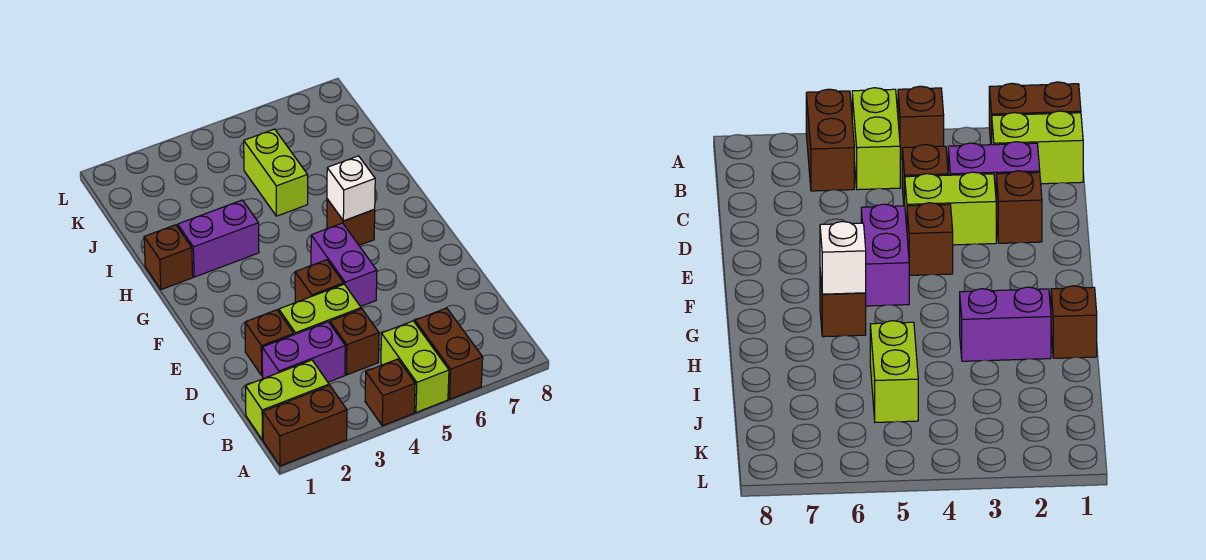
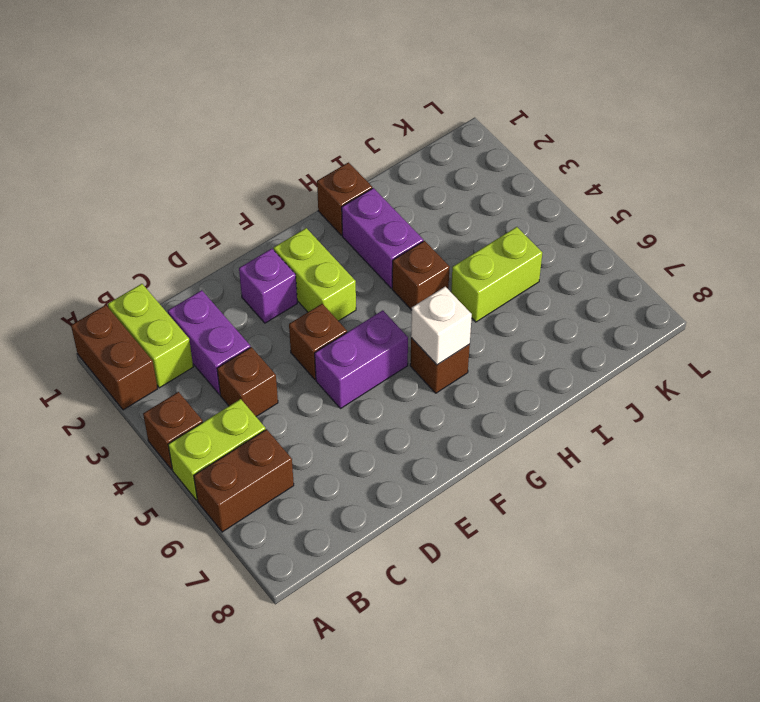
brown 1x1 brick [245,310,294,376] -> brown 1x1 brick moved to [392,241,450,310]
lime 1x2 brick [279,284,361,335] -> lime 1x2 brick moved to [274,228,356,321]
none -> purple 1x1 brick [239,249,297,323]

